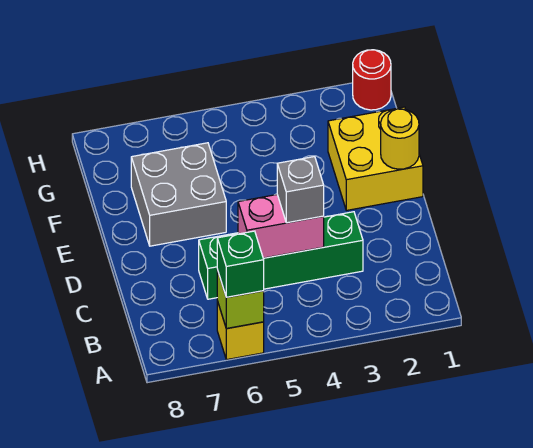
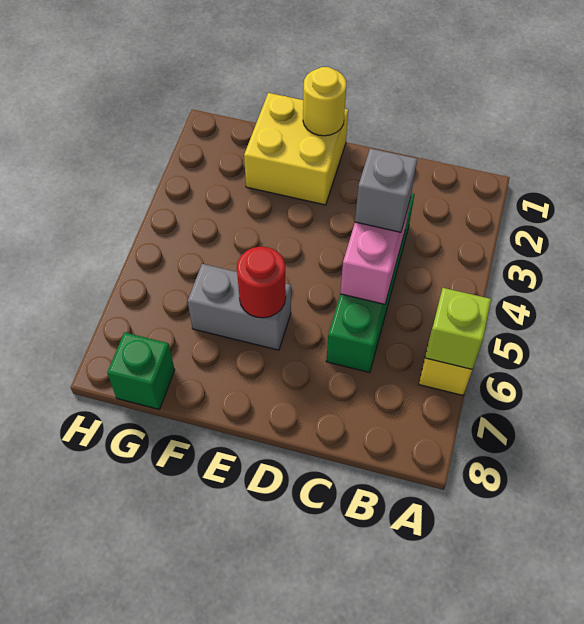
green 1x1 brick [217,231,264,297] -> green 1x1 brick moved to [107,332,175,409]
grey 2x2 brick [131,143,226,246] -> grey 1x2 brick [188,264,291,350]
red 1x1 round brick [353,50,391,110] -> red 1x1 round brick moved to [237,246,286,318]

